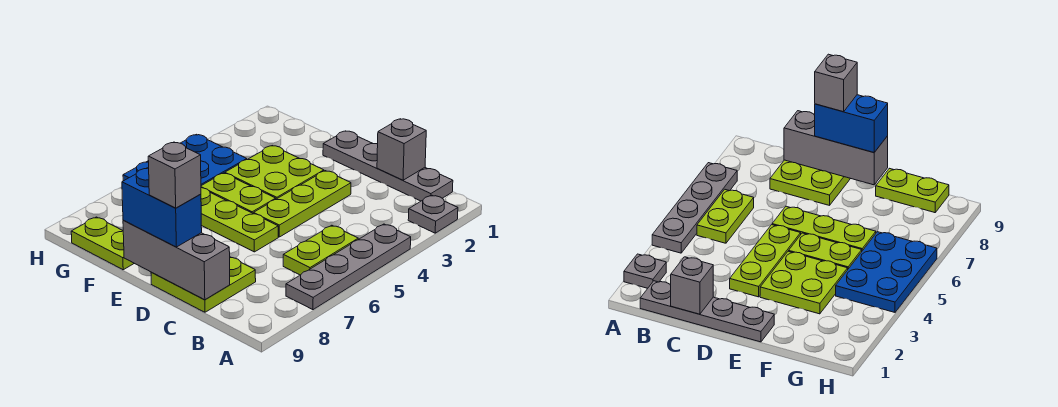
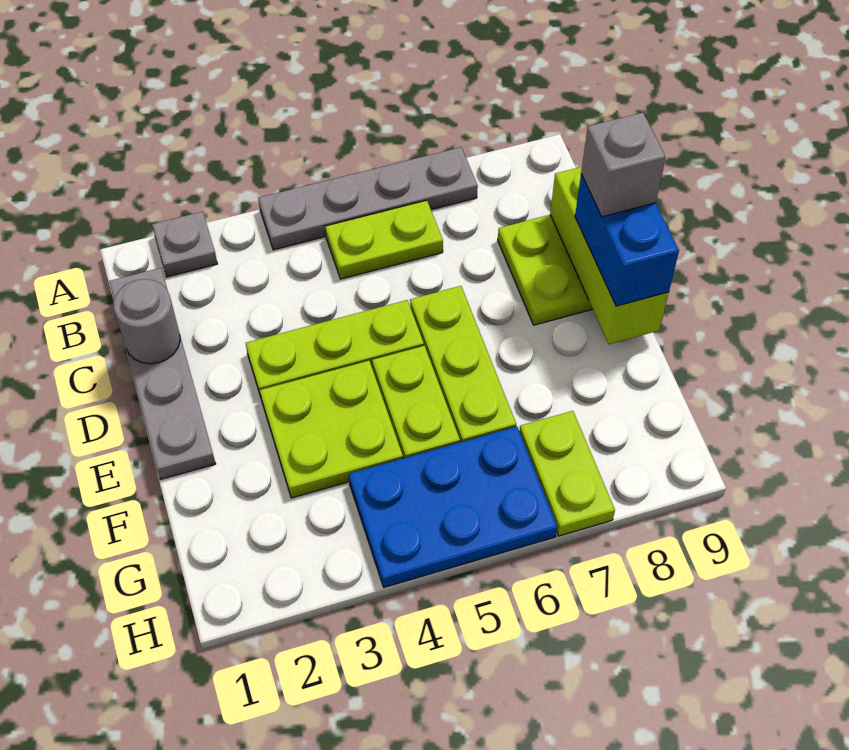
grey 1x1 brick [377,119,426,180] -> grey 1x1 round brick [113,279,180,364]
grey 1x3 brick [123,220,230,300] -> lime 1x3 brick [550,167,669,344]
lime 1x2 plate [71,217,134,270] -> lime 1x2 plate moved to [519,411,615,536]

